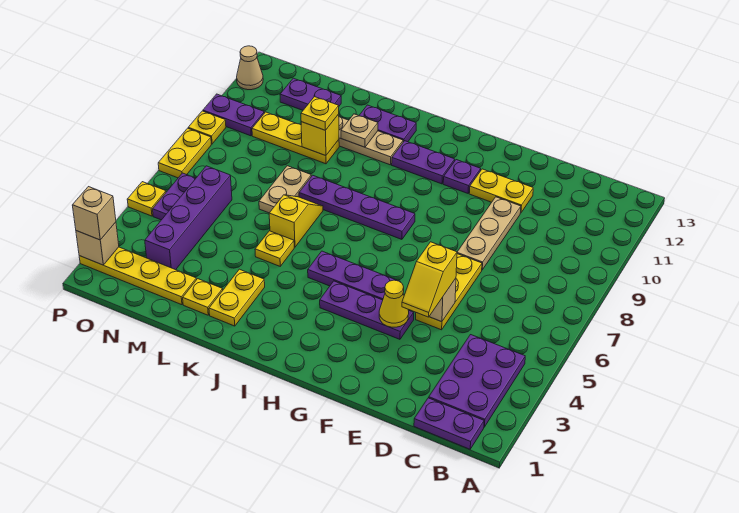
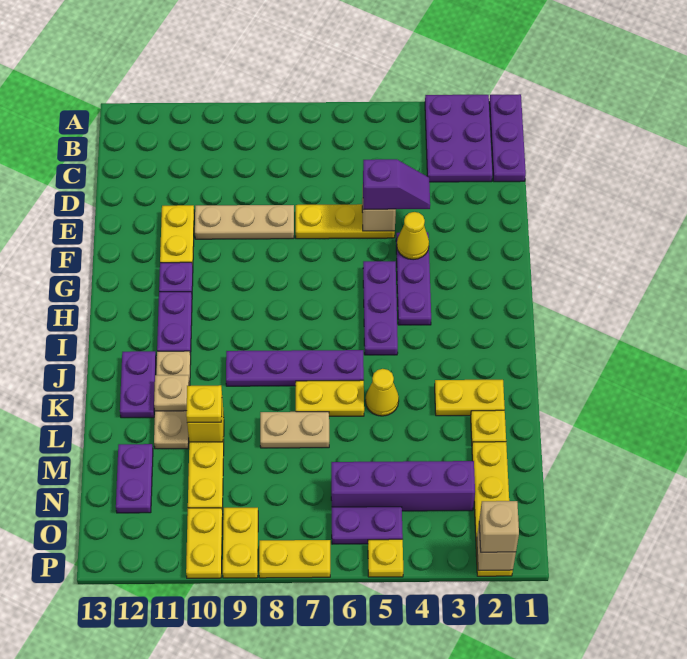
purple 1x2 plate [414,398,484,449] -> purple 1x3 plate [489,94,526,182]
purple 2x3 plate [429,335,525,427] -> purple 2x3 plate turned to [425,95,493,182]
yellow 1x2 slope [402,242,457,317] -> purple 1x2 slope [363,159,430,209]
purple 1x4 plate [299,175,415,239] -> purple 1x4 plate turned to [226,350,364,386]
yellow 1x1 plate [255,231,294,266] -> yellow 1x1 cone [365,369,399,416]
yellow 1x2 slope [269,195,323,247] -> yellow 1x2 plate [296,380,364,416]
purple 1x2 plate [203,94,264,136] -> yellow 1x2 plate [186,508,223,578]
yellow 1x1 plate [188,111,226,144] -> yellow 1x2 plate [223,508,258,578]
tan 1x1 cone [237,46,263,90] -> none

